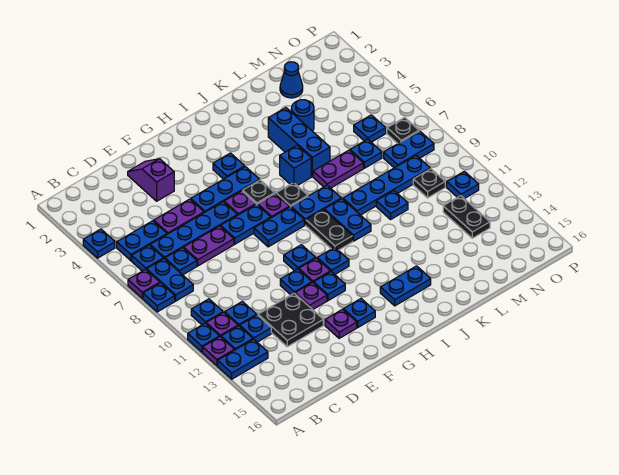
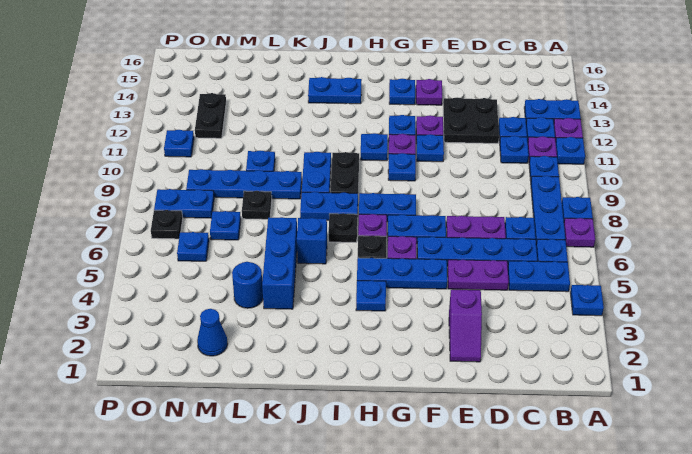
blue 1x2 plate [147,259,193,301] -> blue 1x3 plate [531,176,565,243]
purple 1x2 plate [313,150,363,188] -> none
black 1x1 plate [413,169,445,198] -> black 1x1 plate moved to [242,191,272,219]

